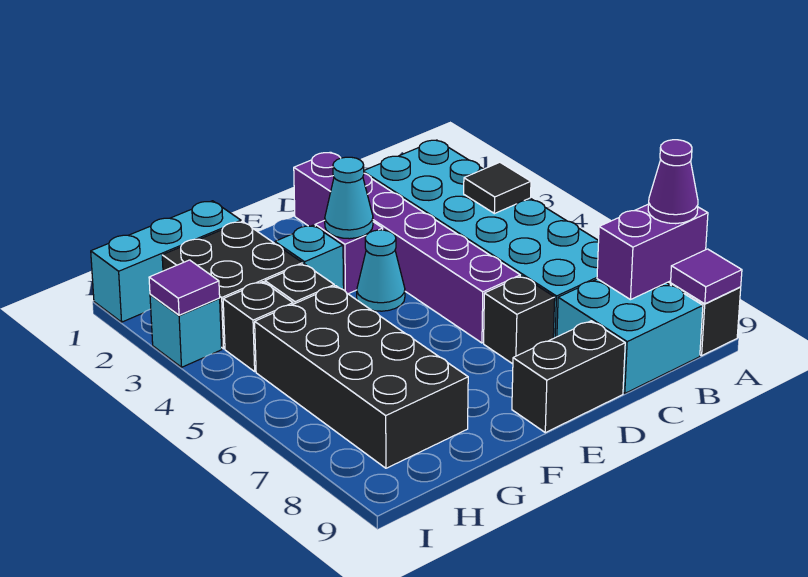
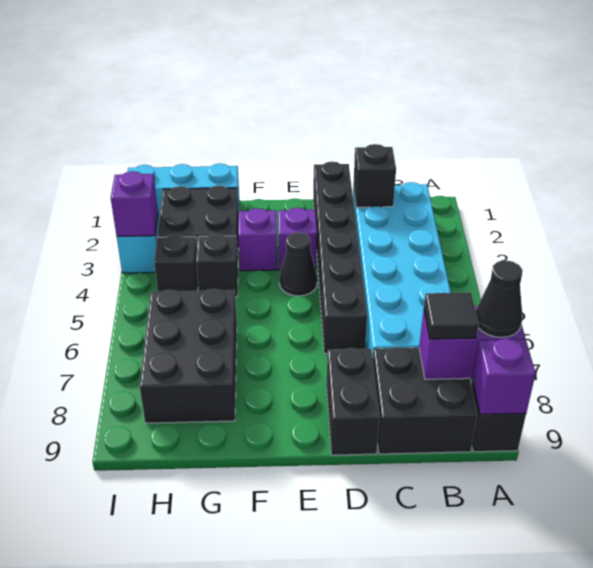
purple 1x1 cone [648,140,698,224] -> black 1x1 cone [476,260,523,337]
purple 1x1 tile [671,249,742,304] -> purple 1x1 brick [472,338,536,414]
black 1x1 tile [464,162,531,214] -> black 1x1 tile moved to [424,292,479,339]
cyan 2x2 brick [557,279,703,393] -> black 2x2 brick [372,347,477,454]
purple 1x6 brick [294,152,520,343] -> black 1x6 brick [313,161,367,353]
black 1x1 brick [484,276,555,364] -> black 1x1 brick moved to [353,144,396,207]
black 1x2 brick [512,321,625,433] -> black 1x2 brick turned to [327,348,379,455]
cyan 1x1 cone [325,157,373,239] -> none
cyan 1x1 cone [357,230,405,311] -> black 1x1 cone [279,232,317,296]
cyan 1x1 brick [275,225,344,290] -> purple 1x1 brick [238,208,277,271]
black 2x4 brick [255,286,468,468] -> black 2x3 brick [140,289,237,423]
purple 1x1 tile [149,260,220,315] -> purple 1x1 brick [111,171,158,236]

